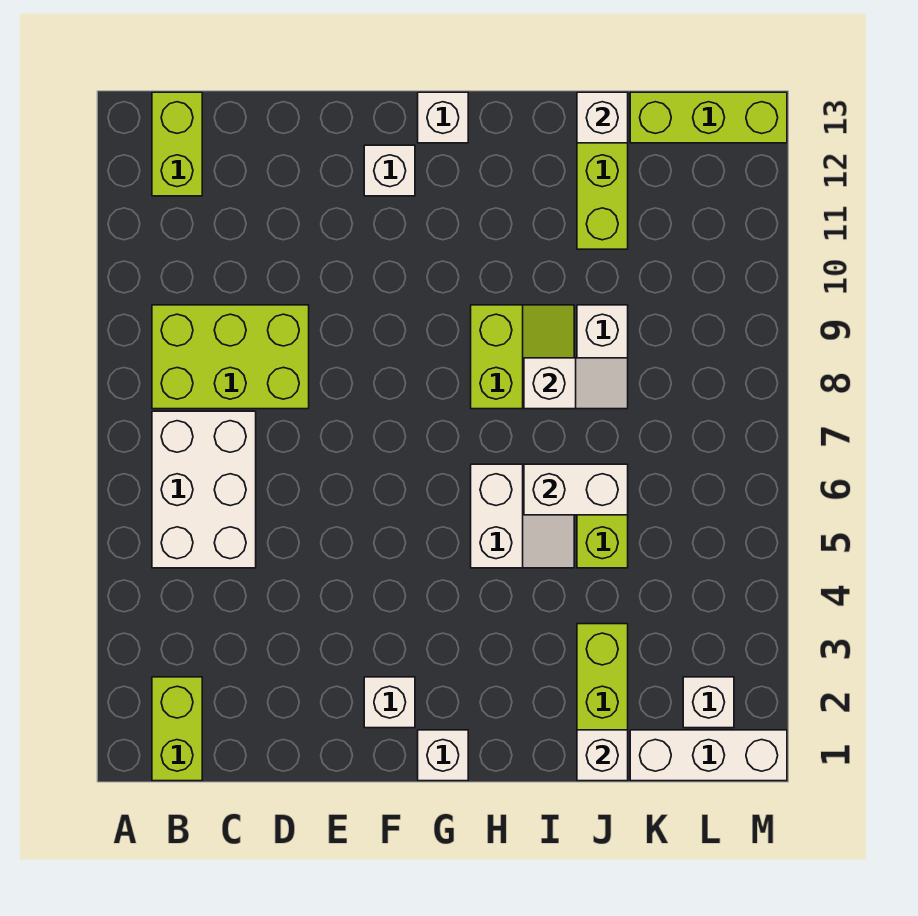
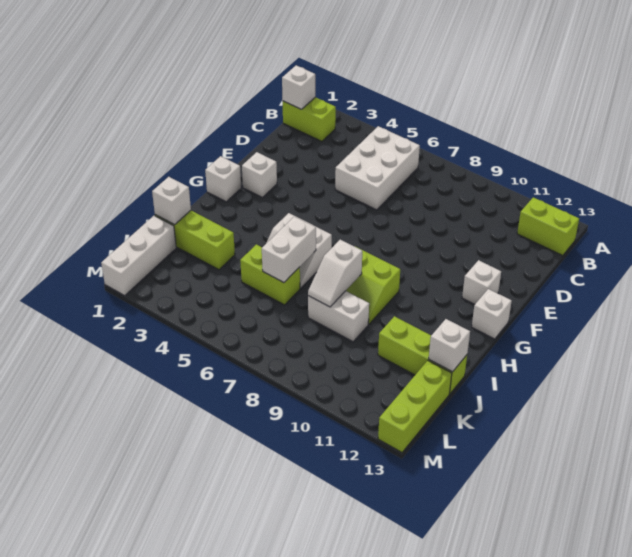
white 2x3 brick [152,411,256,568] -> white 2x3 brick turned to [335,126,420,210]
lime 2x3 brick [152,305,309,409] -> none
white 1x1 brick [683,677,734,728] -> white 1x1 brick moved to [282,65,315,109]

